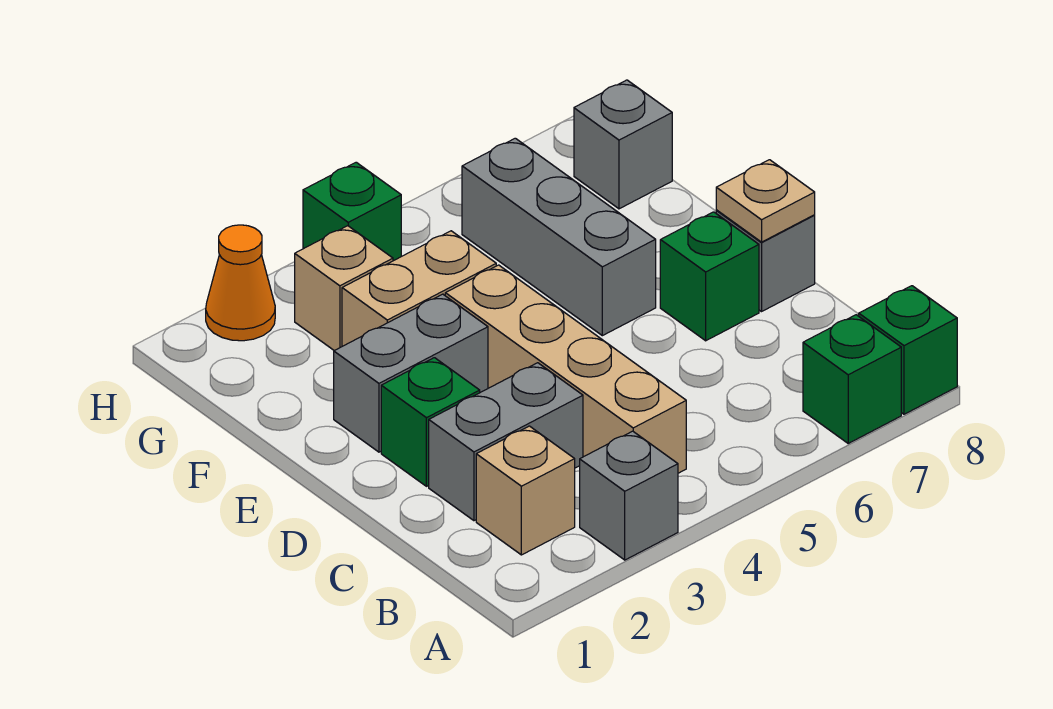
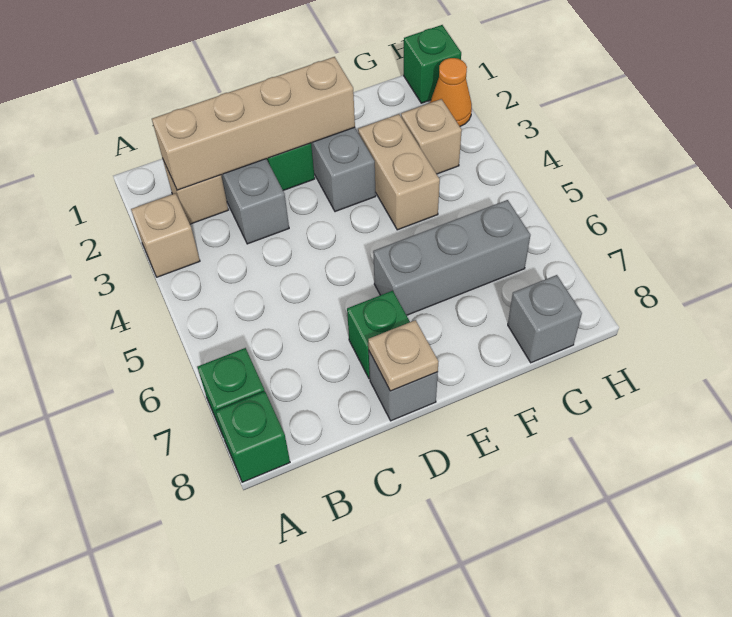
grey 1x1 brick [580,431,678,560] -> tan 1x1 brick [131,193,200,277]
tan 1x4 brick [445,265,686,473] -> tan 1x4 brick moved to [152,57,355,190]
green 1x1 brick [303,162,401,261] -> green 1x1 brick moved to [404,25,461,103]

